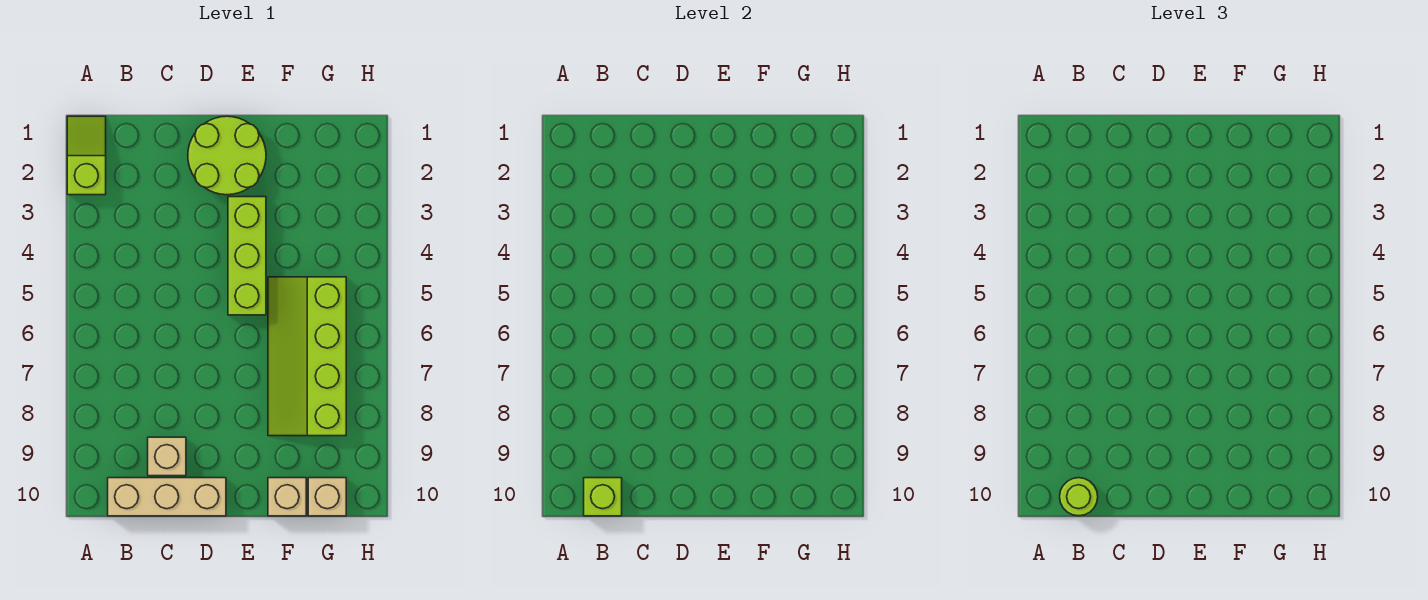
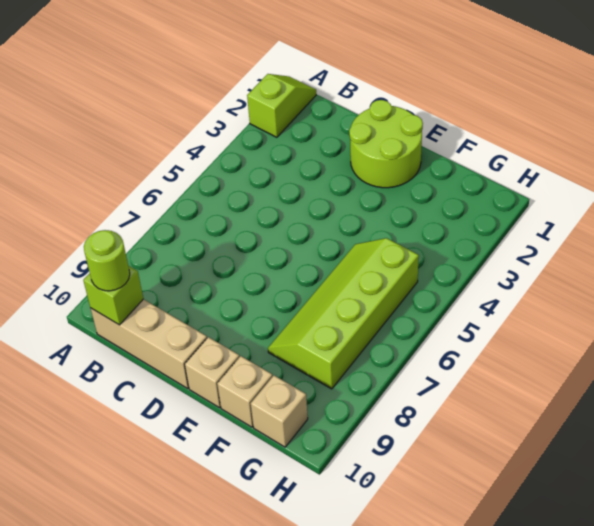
tan 1x1 brick [148,437,186,476] -> tan 1x1 brick moved to [185,337,239,408]
lime 1x3 brick [228,197,266,315] -> none

